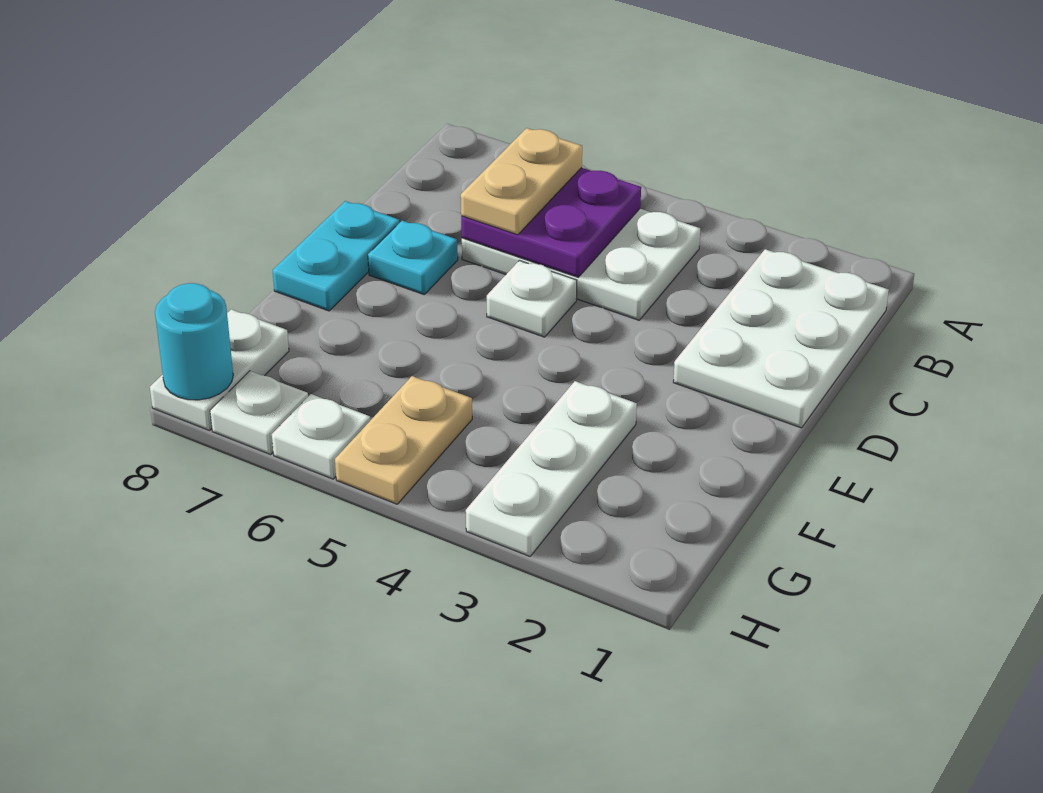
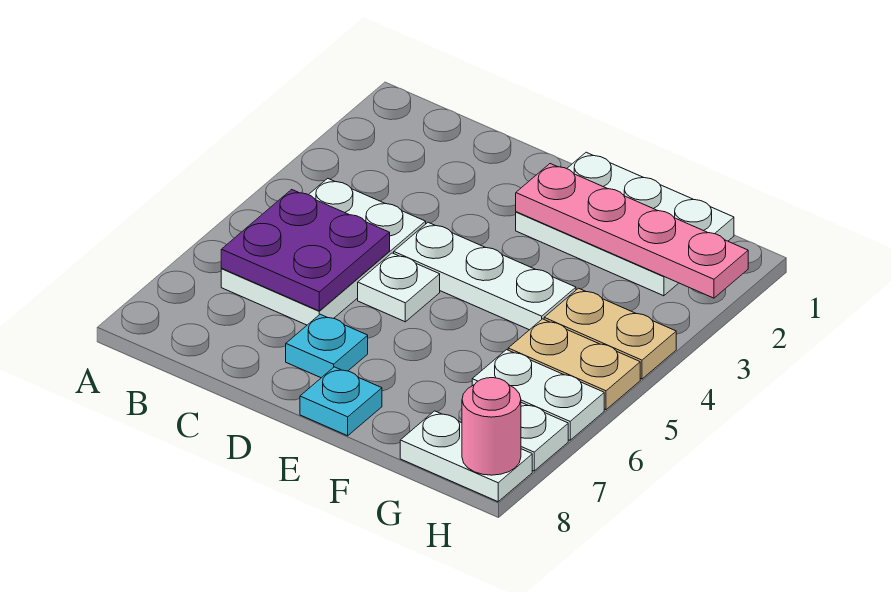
white 2x3 plate [673,249,889,428] -> white 2x3 plate moved to [516,152,734,296]
tan 1x2 plate [461,128,582,235] -> tan 1x2 plate moved to [544,288,676,379]
cyan 1x2 plate [273,201,399,311] -> cyan 1x1 plate [300,367,382,436]
none -> pink 1x4 plate [516,164,748,298]
white 1x3 plate [466,381,637,556] -> white 1x3 plate moved to [394,222,576,330]
white 1x1 plate [272,394,370,479] -> white 1x2 plate [472,350,604,440]
cyan 1x1 round brick [155,283,233,400] -> pink 1x1 round brick [462,378,521,475]

